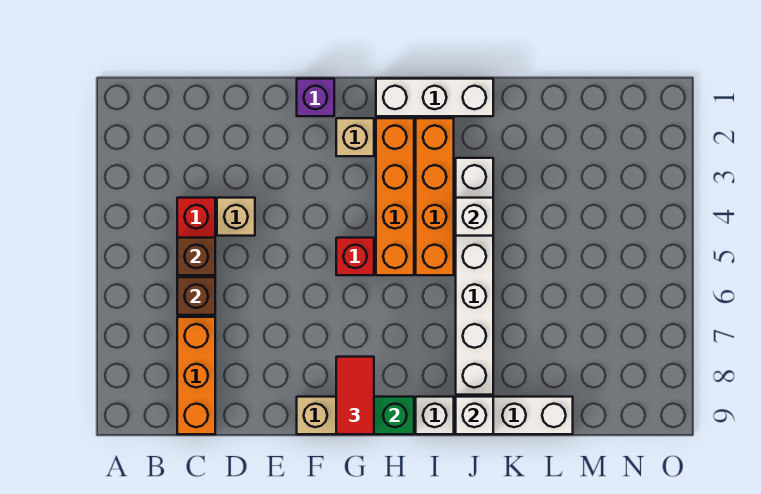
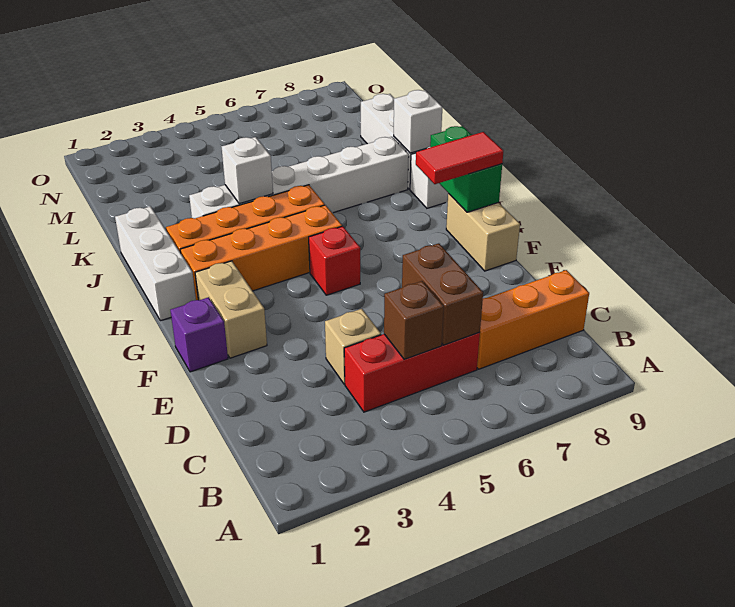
brown 1x1 brick [177,277,215,315] -> brown 1x2 brick [402,243,483,345]
tan 1x1 brick [336,118,374,156] -> tan 1x2 brick [195,261,267,358]

